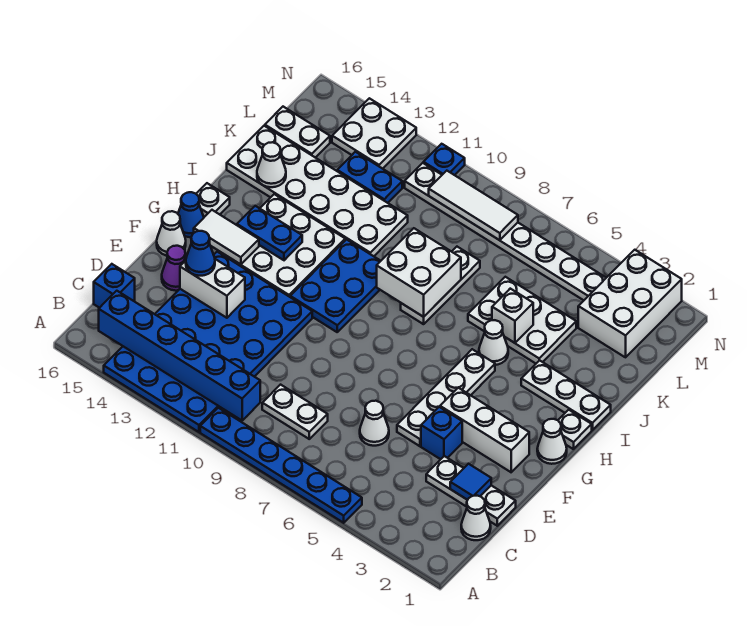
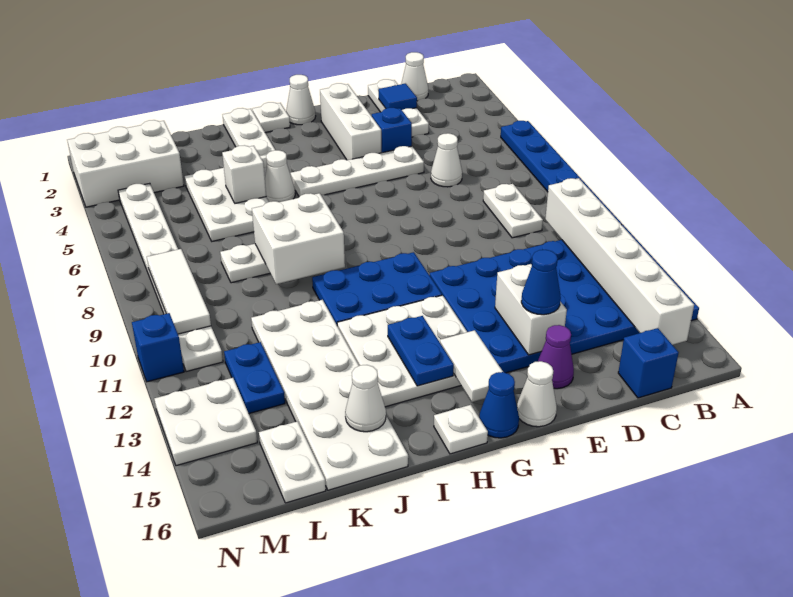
blue 1x6 brick [99,291,260,420] -> white 1x6 brick [545,178,694,345]
blue 1x1 plate [424,144,465,175] -> blue 1x1 brick [132,313,184,382]

